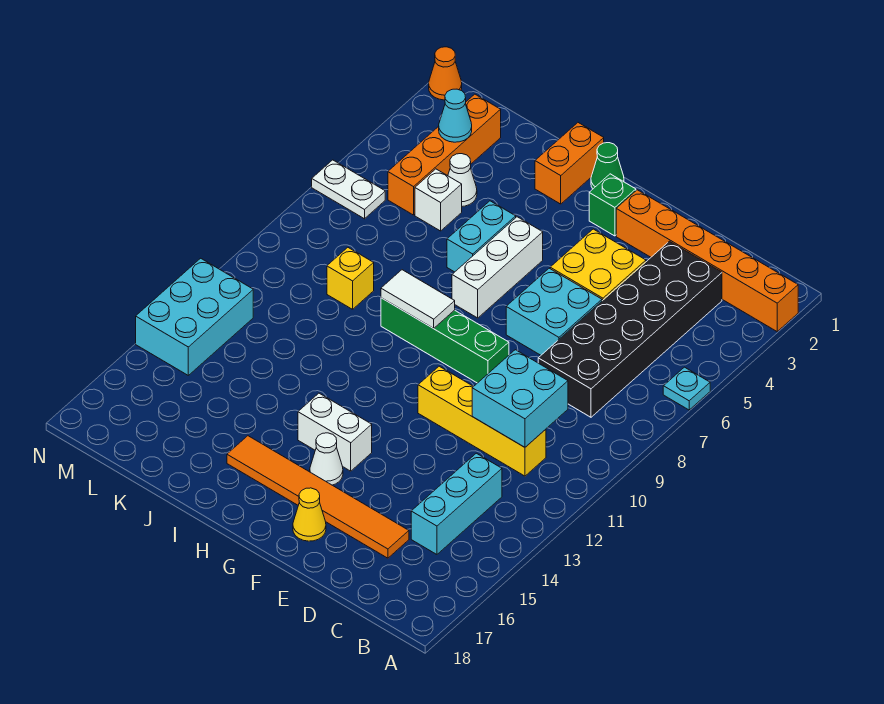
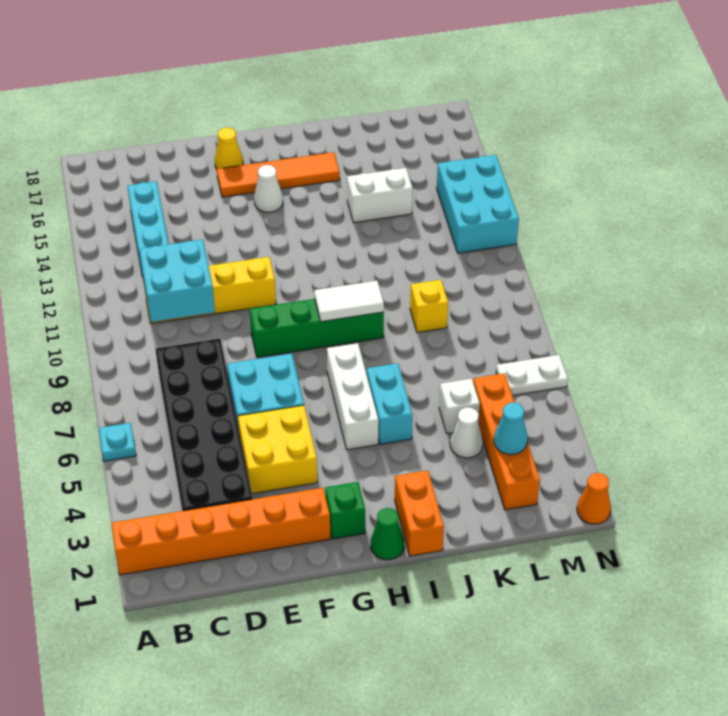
orange 1x6 tile [227,436,409,558] -> orange 1x4 tile [217,152,340,197]
white 1x2 brick [298,393,372,471] -> white 1x2 brick moved to [347,168,413,223]

